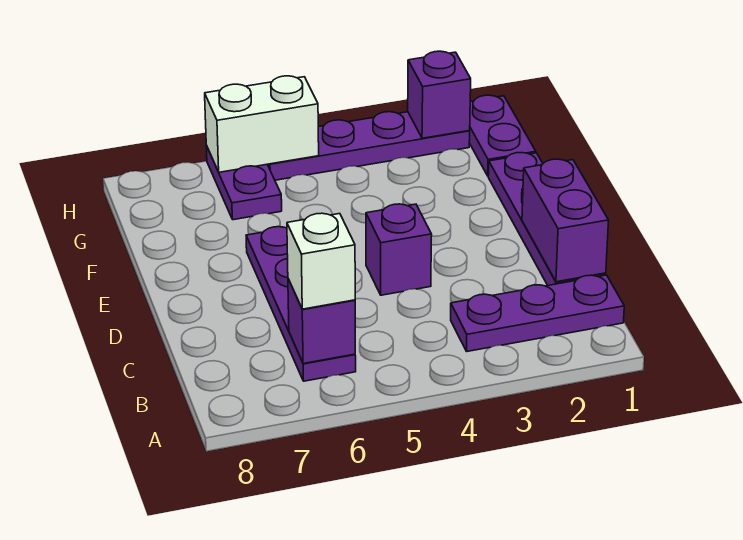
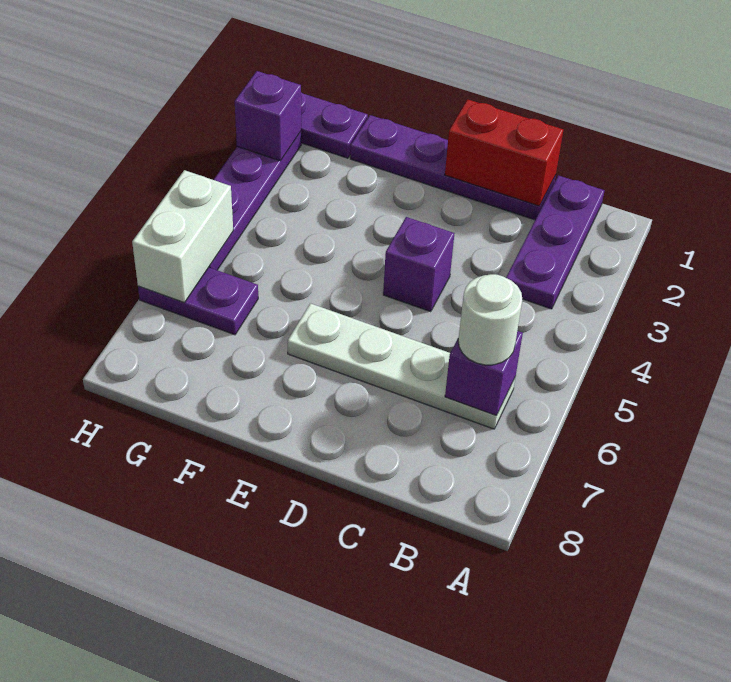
purple 1x4 plate [246,227,356,381] -> white 1x4 plate [288,303,515,429]
white 1x1 brick [287,213,355,309] -> white 1x1 round brick [458,274,522,365]
purple 1x2 brick [522,159,609,282] -> red 1x2 brick [445,99,563,206]

